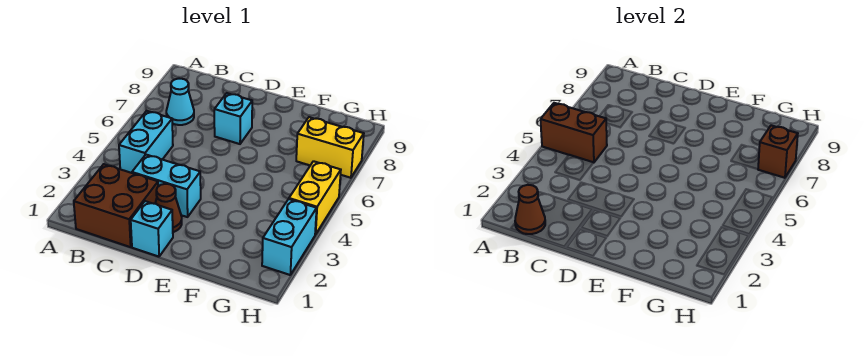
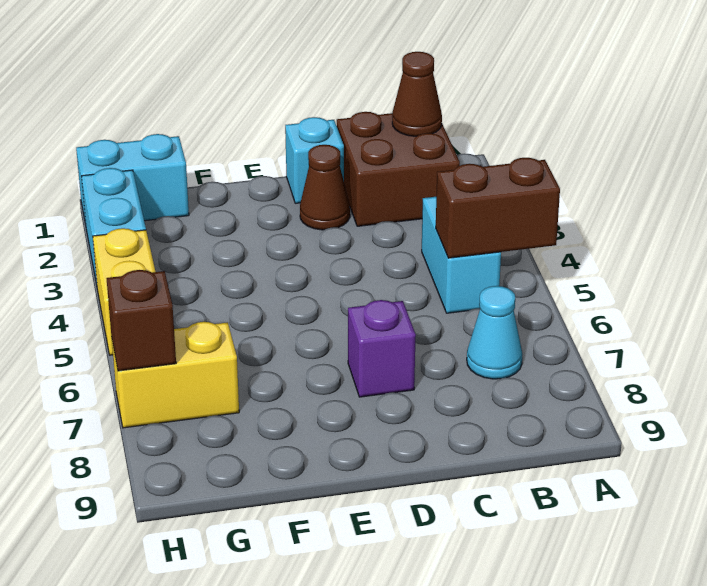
cyan 1x2 brick [132,155,201,217] -> cyan 1x2 brick moved to [76,134,189,224]
cyan 1x1 brick [214,93,252,144] -> purple 1x1 brick [348,300,416,397]

